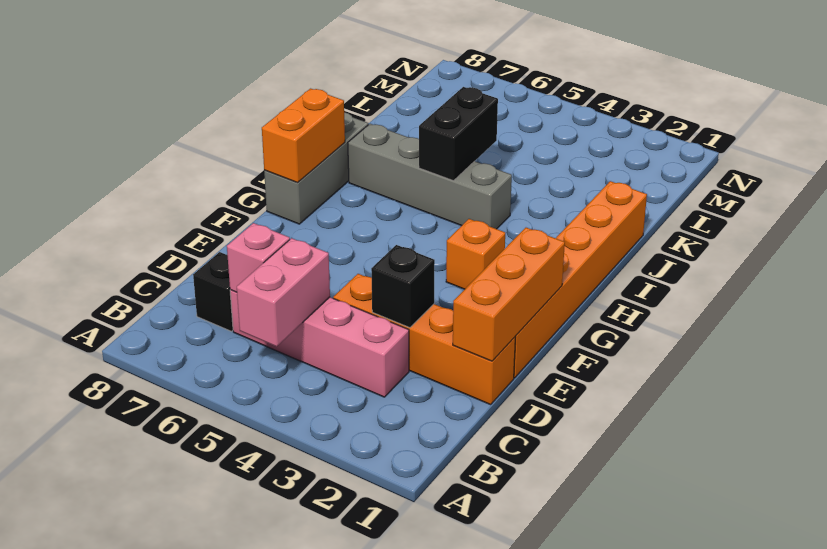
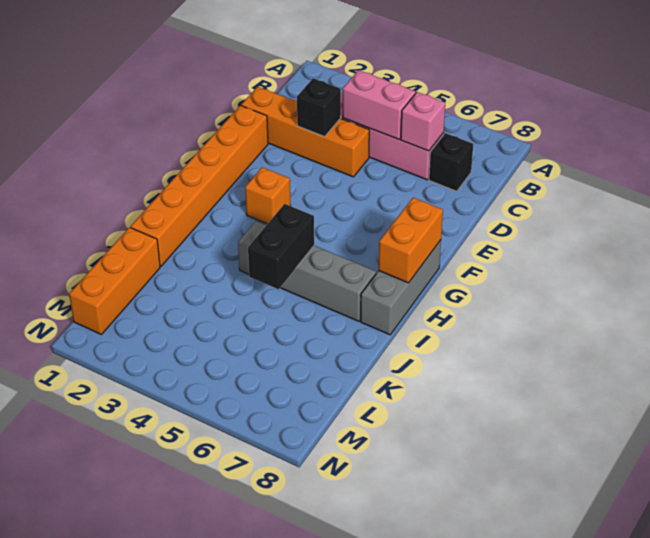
pink 1x2 brick [237,238,330,347] -> pink 1x2 brick turned to [343,70,416,139]
orange 1x3 brick [453,228,565,361] -> orange 1x3 brick moved to [69,227,160,334]

